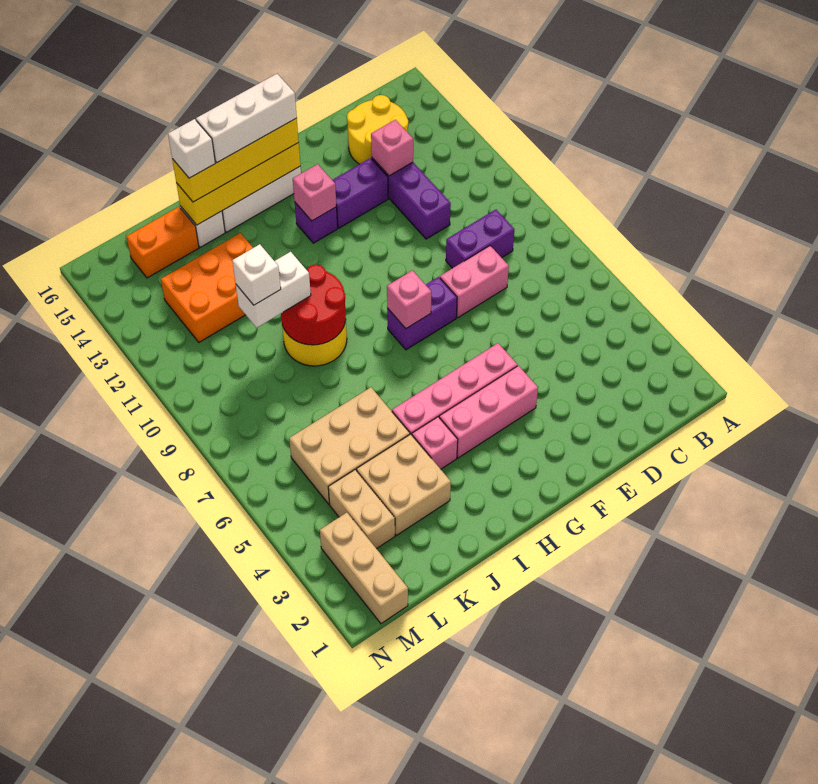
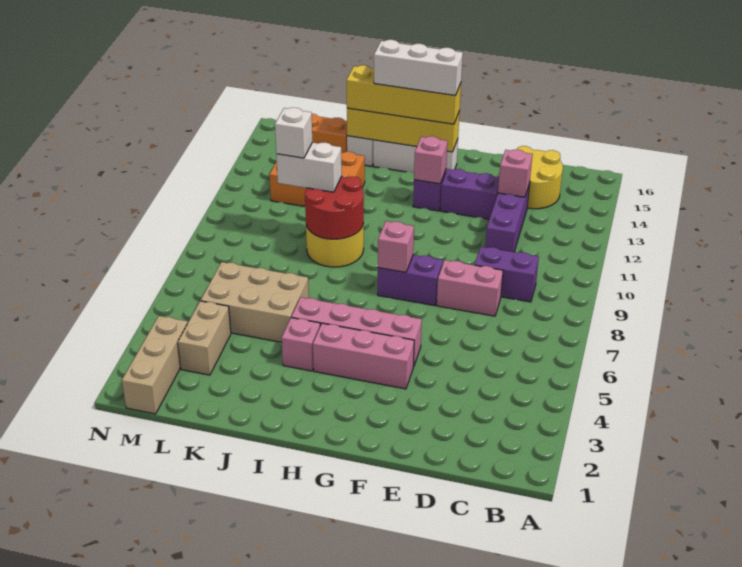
tan 2x2 brick [357,434,451,535] -> none
white 1x1 brick [168,119,215,178] -> none

